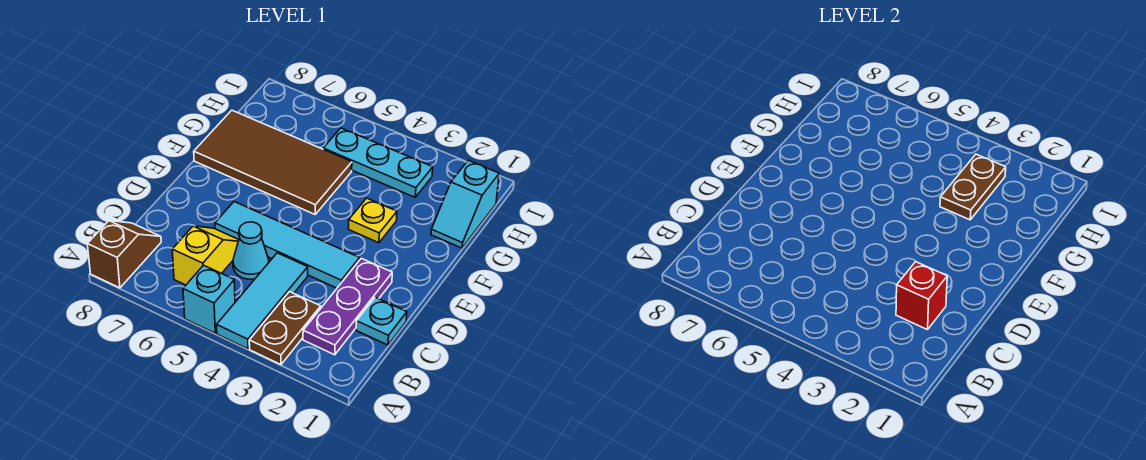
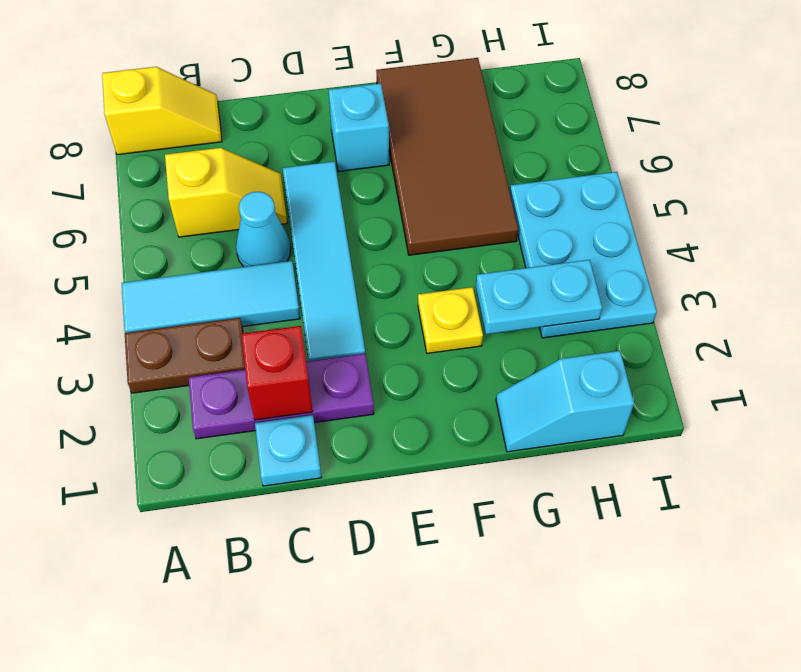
cyan 1x1 brick [183,265,235,333] -> cyan 1x1 brick moved to [329,83,389,172]
brown 1x2 slope [87,221,161,288] -> yellow 1x2 slope [102,67,222,155]
brown 1x2 plate [940,154,1006,220] -> cyan 1x2 plate [476,260,602,334]
cyan 1x3 plate [323,128,433,197] -> cyan 2x3 plate [510,172,657,338]

